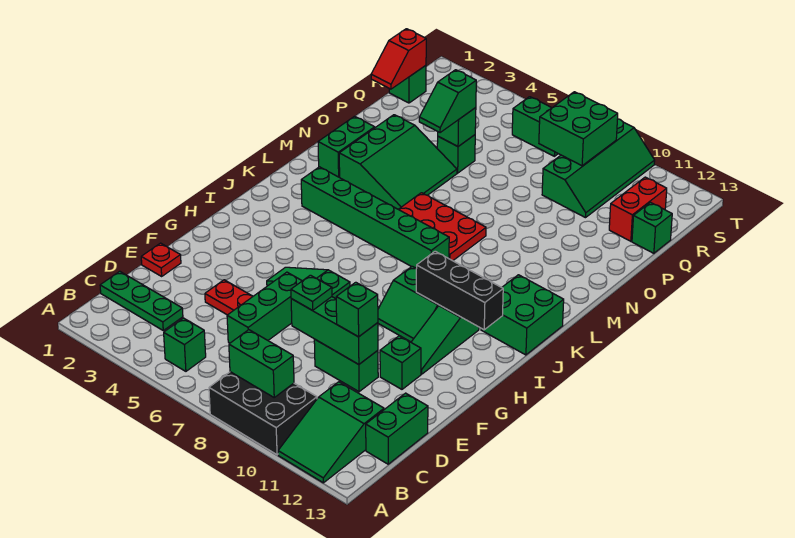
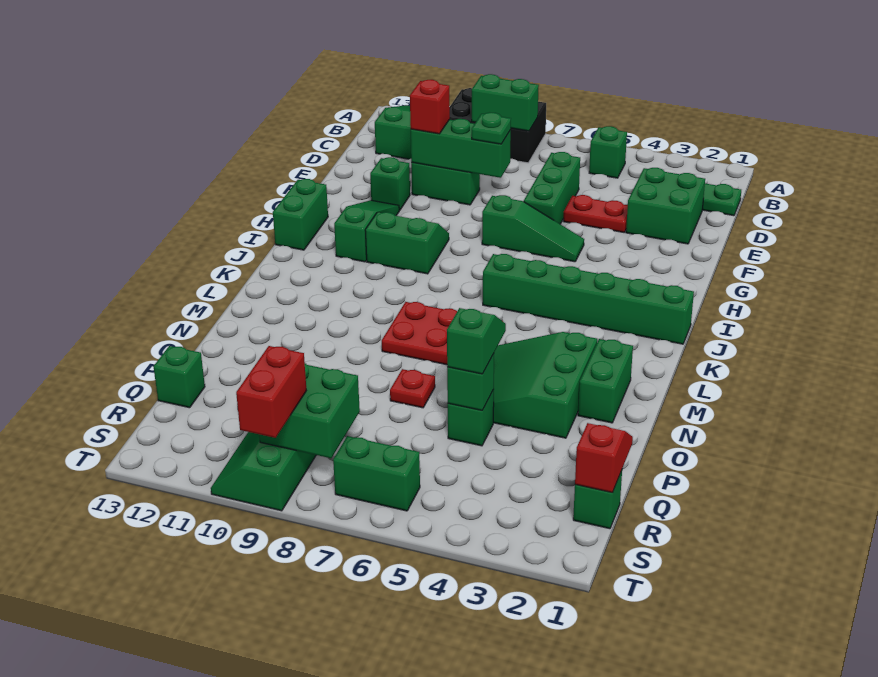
green 1x2 brick [366,393,428,464] -> green 1x2 brick moved to [273,179,328,250]
red 1x1 plate [141,243,181,276] -> red 1x1 plate moved to [390,369,435,408]
green 1x1 brick [336,282,378,337] -> red 1x1 brick [410,80,450,134]
black 1x3 brick [416,251,503,330] -> none
green 2x2 brick [481,275,564,355] -> green 2x2 brick moved to [626,168,705,244]
green 1x6 brick [301,167,449,268] -> green 1x6 brick moved to [483,254,694,344]
red 1x2 brick [609,177,667,241] -> red 1x2 brick moved to [236,346,306,438]

